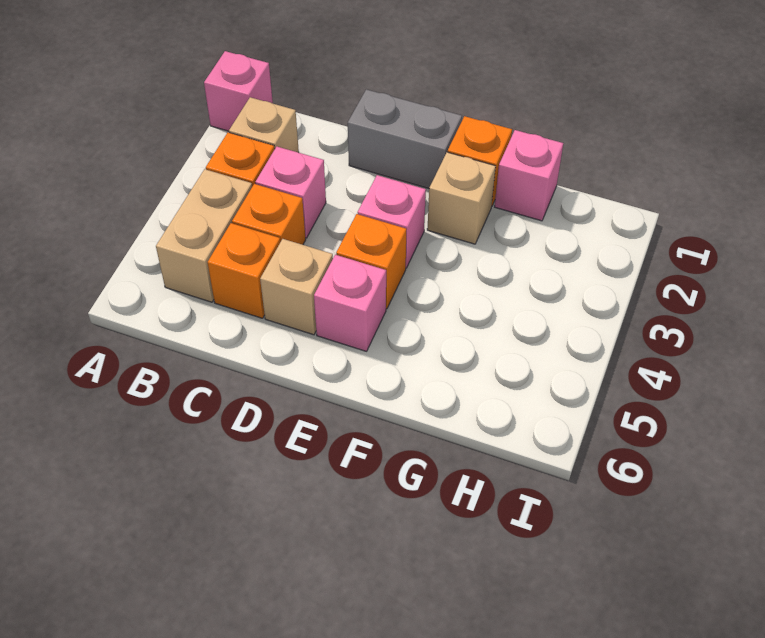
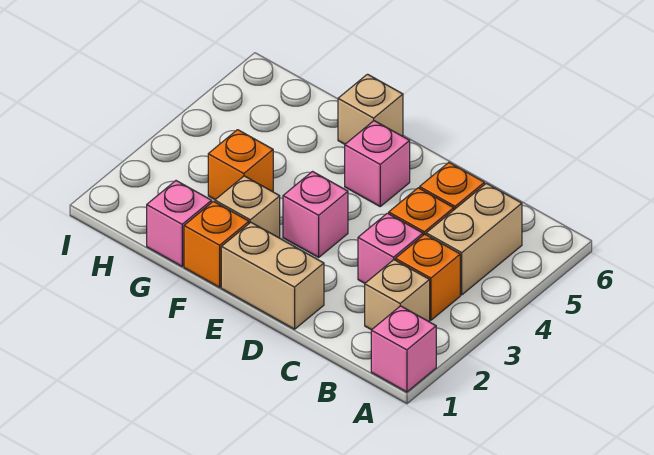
grey 1x2 brick [348,89,462,188] -> tan 1x2 brick [221,222,324,329]
tan 1x1 brick [260,239,333,335] -> tan 1x1 brick moved to [338,74,403,144]
orange 1x1 brick [336,214,407,309] -> orange 1x1 brick moved to [208,130,273,200]

